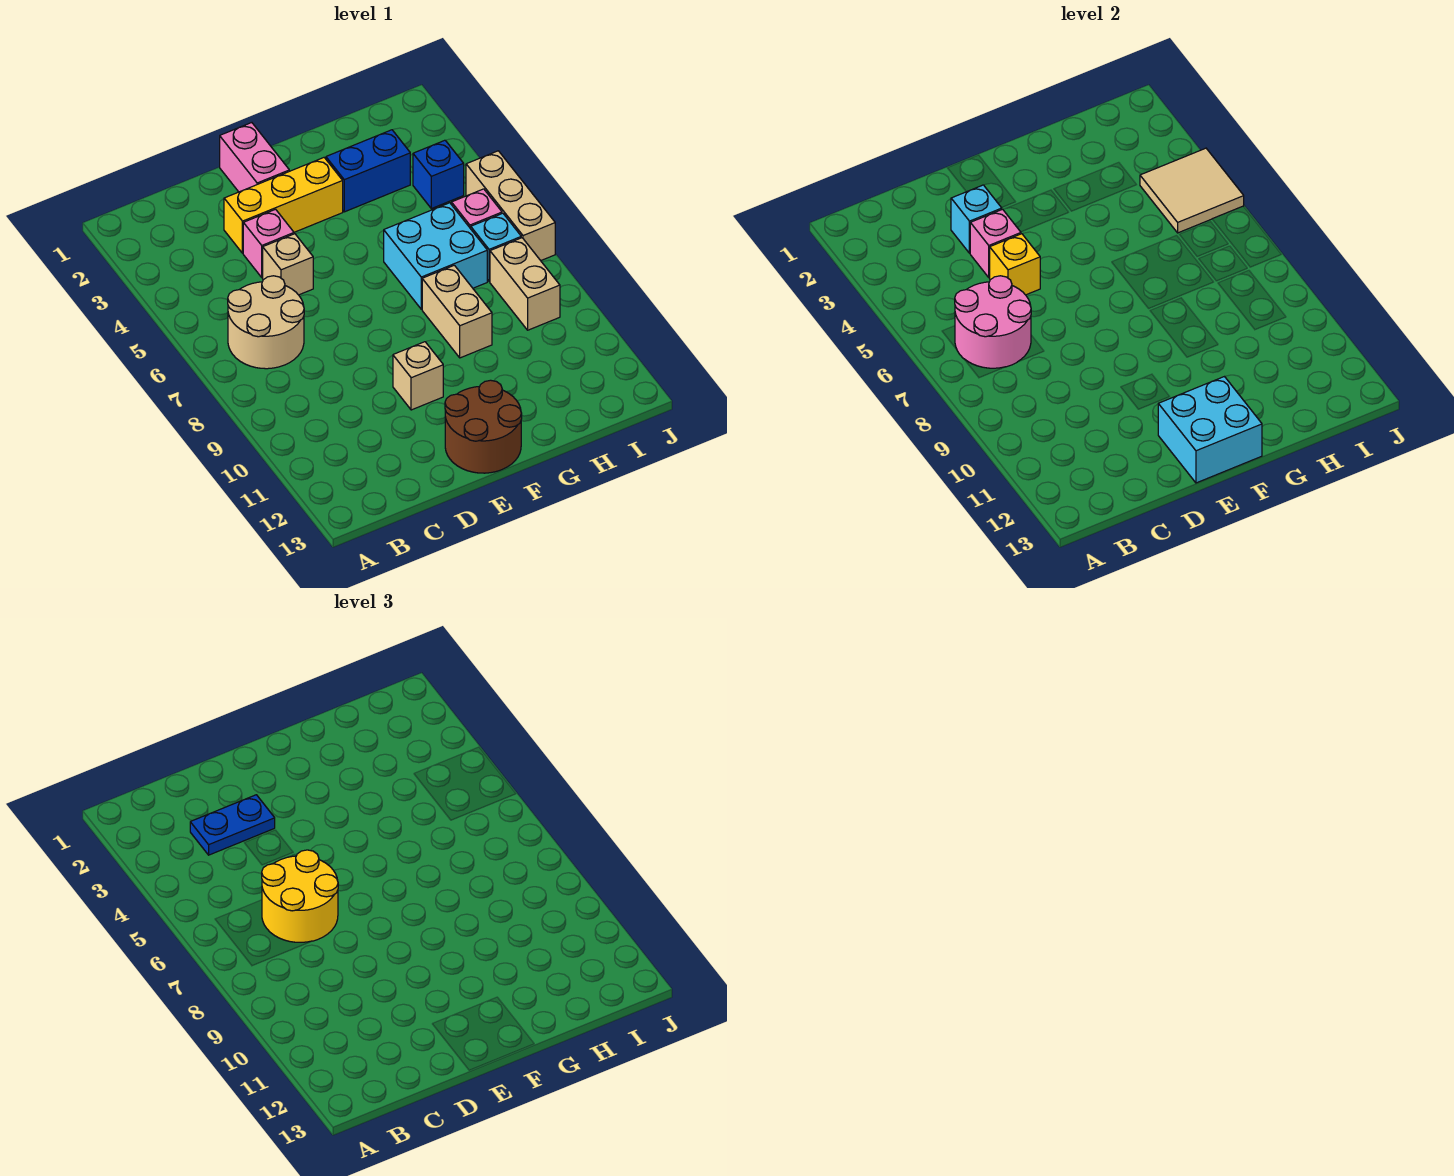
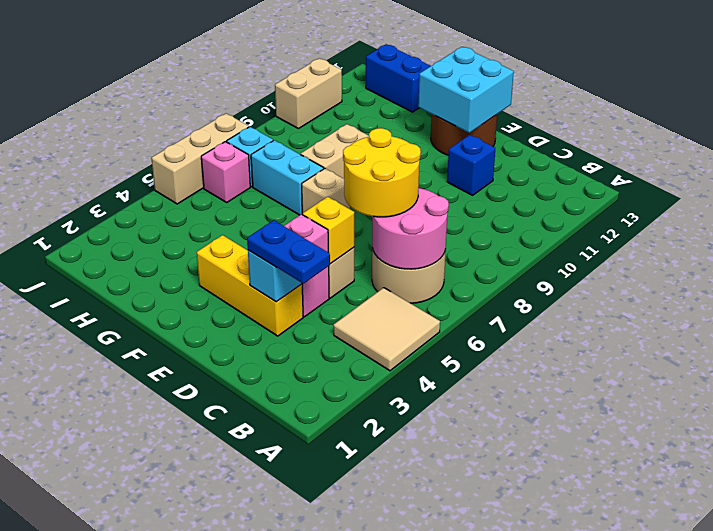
pink 1x2 brick [220,123,289,192] -> none
tan 1x1 brick [393,342,443,410] -> tan 1x1 brick moved to [302,169,350,214]
blue 1x2 brick [326,130,410,212] -> blue 1x2 brick moved to [366,44,430,112]
cyan 2x2 brick [384,203,487,309] -> cyan 1x2 brick [251,140,324,215]
blue 1x1 brick [413,140,464,209] -> blue 1x1 brick moved to [447,135,495,195]
tan 2x2 tile [1140,148,1244,233] -> tan 2x2 tile moved to [333,288,440,371]
tan 1x2 brick [490,238,560,330] -> tan 1x2 brick moved to [275,58,342,129]

